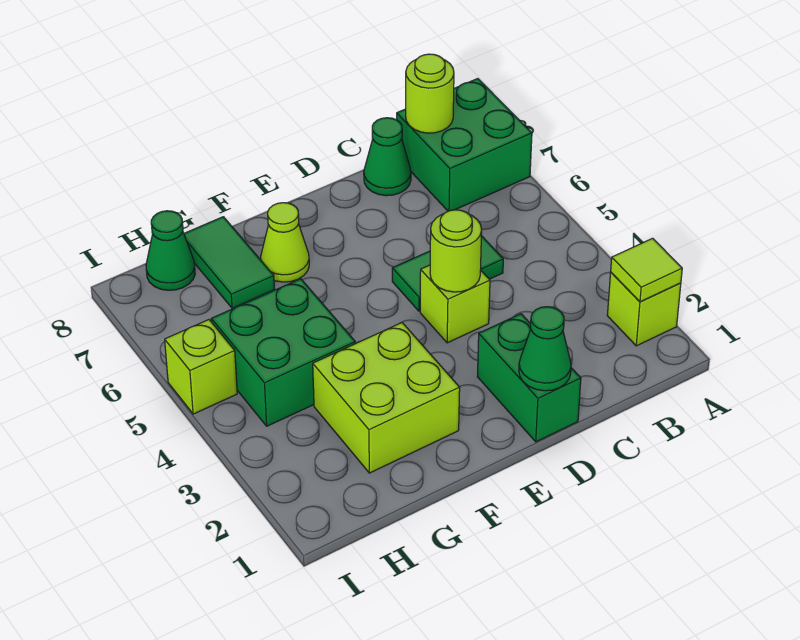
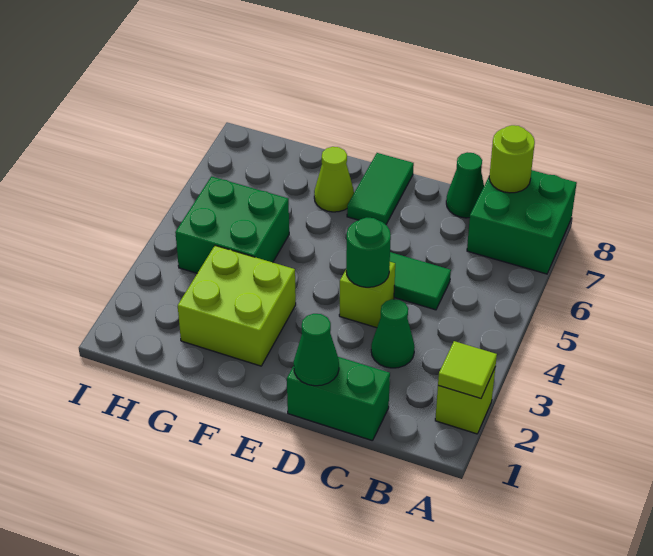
green 1x2 brick [477,314,581,442] -> green 1x2 brick turned to [287,357,390,441]
lime 1x1 round brick [430,210,482,292] -> green 1x1 round brick [346,218,391,287]
green 1x2 tile [184,217,275,308] -> green 1x2 tile moved to [347,153,414,225]
green 1x1 cone [146,211,195,290] -> green 1x1 cone moved to [371,299,415,368]
lime 1x1 brick [165,320,237,414] -> none

